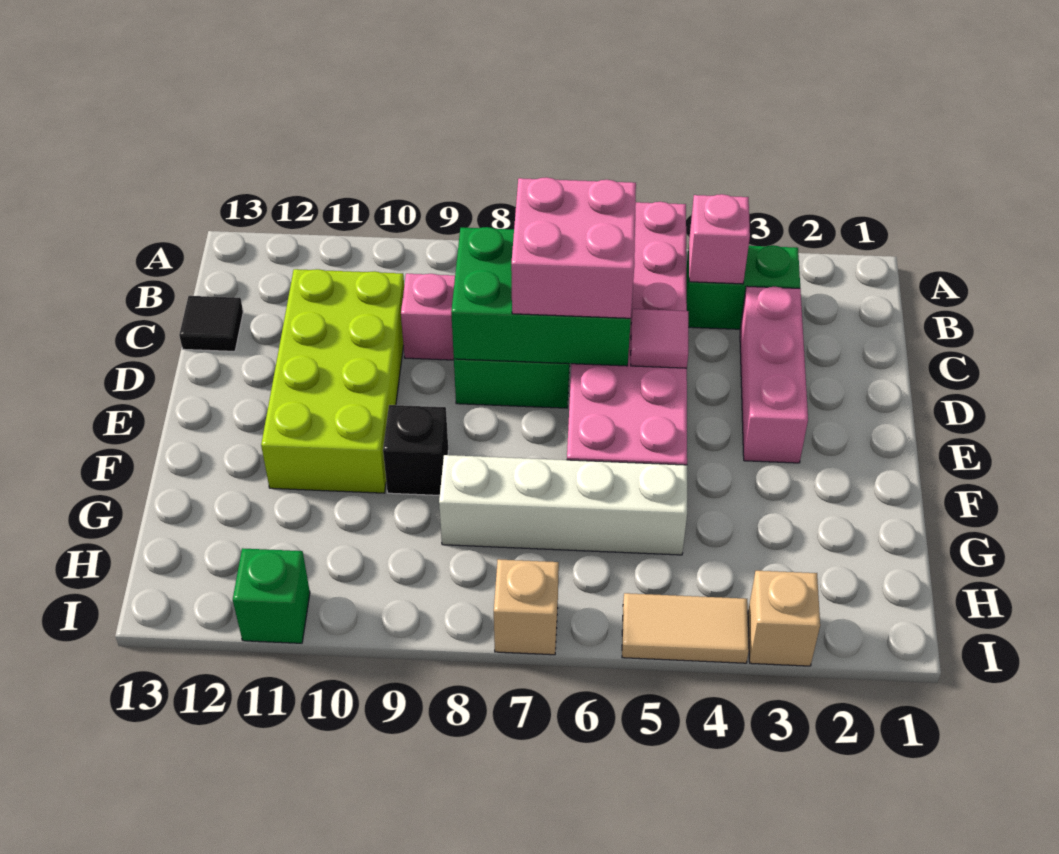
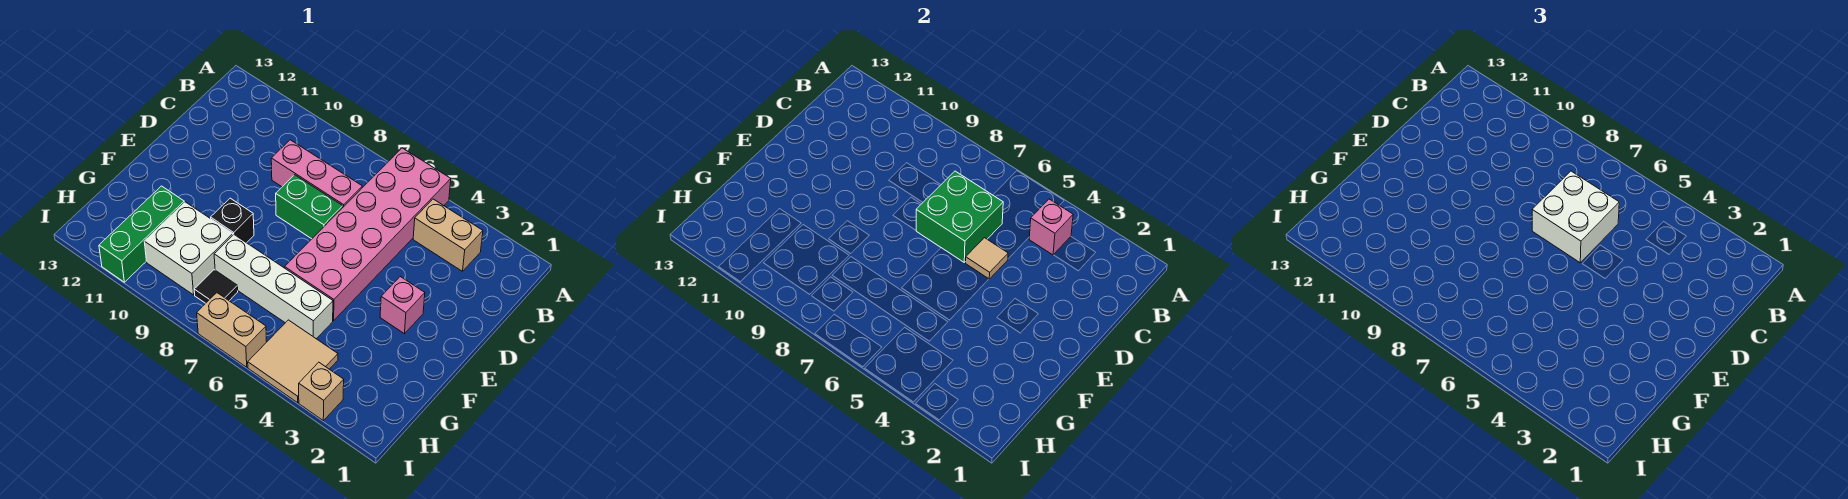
green 1x2 brick [686,245,800,329] -> tan 1x2 brick [413,199,483,271]
pink 1x3 brick [740,286,808,463] -> pink 1x1 brick [380,277,425,334]
green 2x3 brick [451,227,631,366] -> green 2x2 brick [916,171,1003,262]
pink 2x2 brick [511,177,636,318] -> white 2x2 brick [1532,171,1619,263]
lime 2x4 brick [261,269,404,493] -> none
black 1x1 tile [179,296,243,351] -> black 1x1 tile moved to [194,270,238,303]
pink 1x1 tile [631,309,688,368] -> tan 1x1 tile [966,238,1008,279]
none -> white 2x2 brick [144,202,233,295]
tan 1x2 tile [622,593,749,663] -> tan 2x2 tile [248,320,338,403]
tan 1x1 brick [494,559,559,655] -> tan 1x2 brick [197,293,267,367]
green 1x1 brick [233,548,310,643] -> green 1x3 brick [99,186,184,282]

